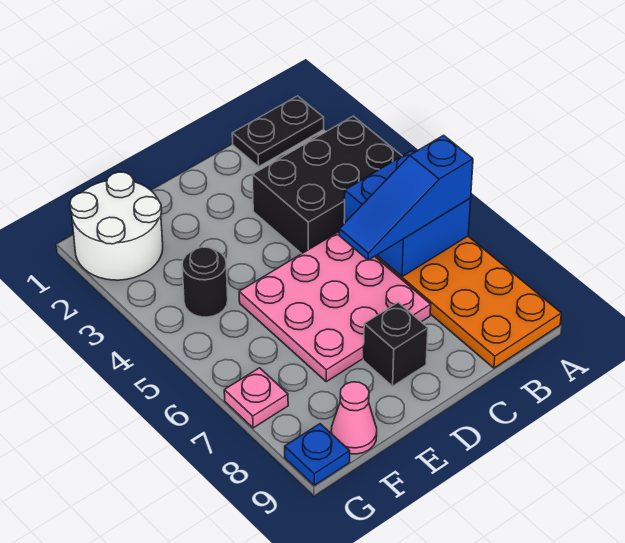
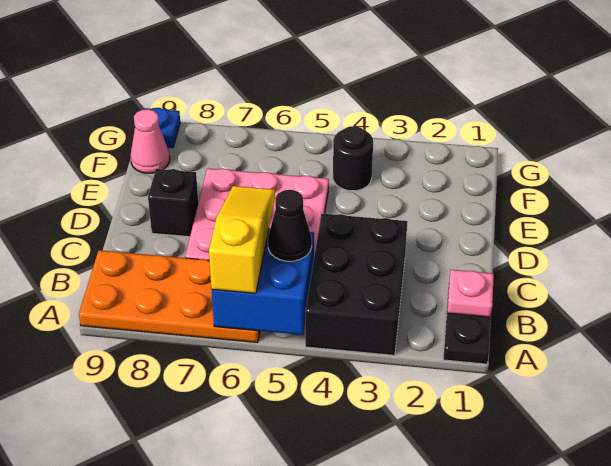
blue 1x3 slope [339,135,473,260] -> yellow 1x3 slope [209,186,275,293]
none -> black 1x1 cone [268,190,312,261]
white 2x2 round brick [70,172,163,280] -> none
pink 1x1 plate [224,368,288,428] -> pink 1x1 plate moved to [447,270,494,317]

